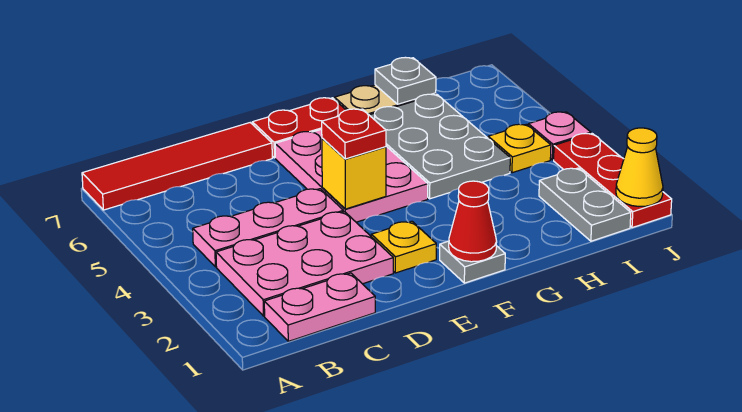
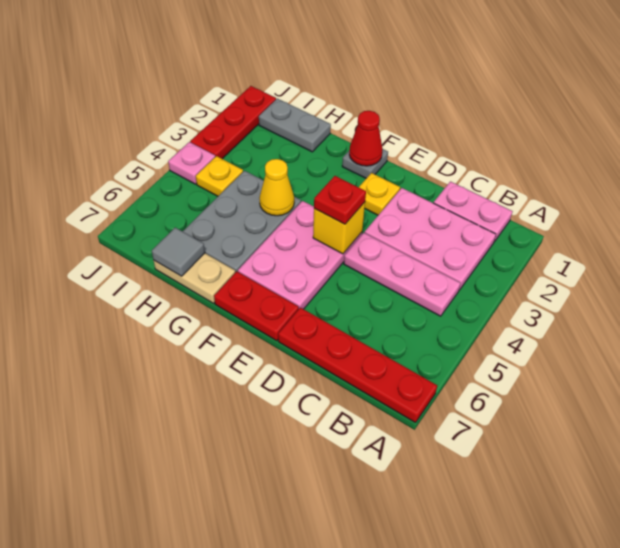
red 1x4 tile [82,123,272,210] -> red 1x4 plate [278,307,437,423]
grey 1x1 plate [375,57,436,104] -> grey 1x1 tile [152,228,205,276]
grey 1x2 plate [539,168,631,241] -> grey 1x2 plate turned to [259,99,331,152]
yellow 1x1 cone [616,128,663,206] -> yellow 1x1 cone moved to [259,159,294,216]

